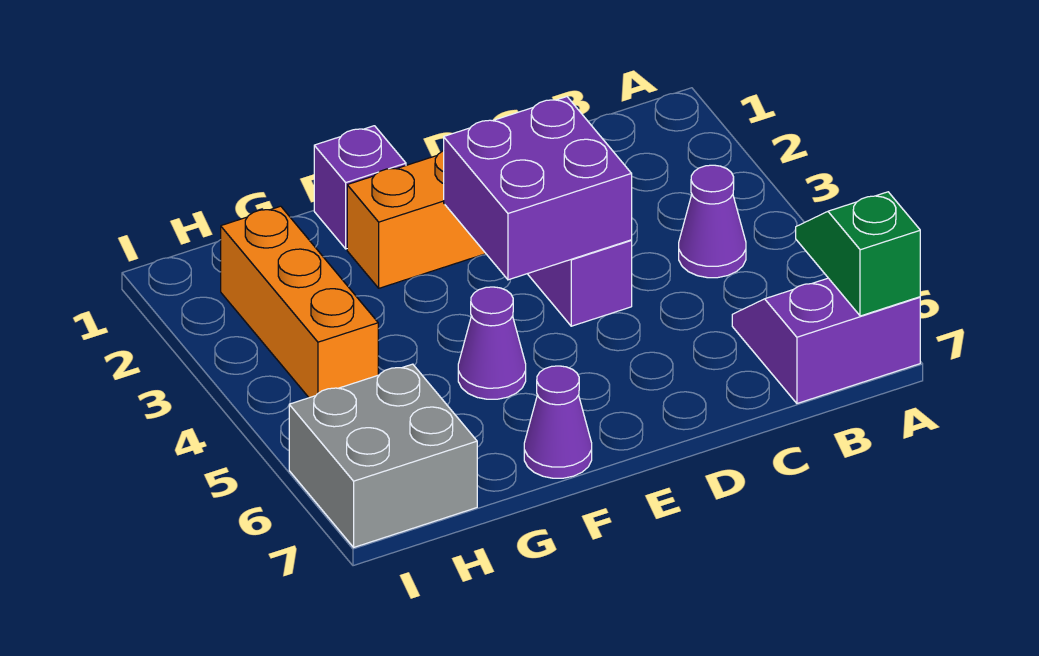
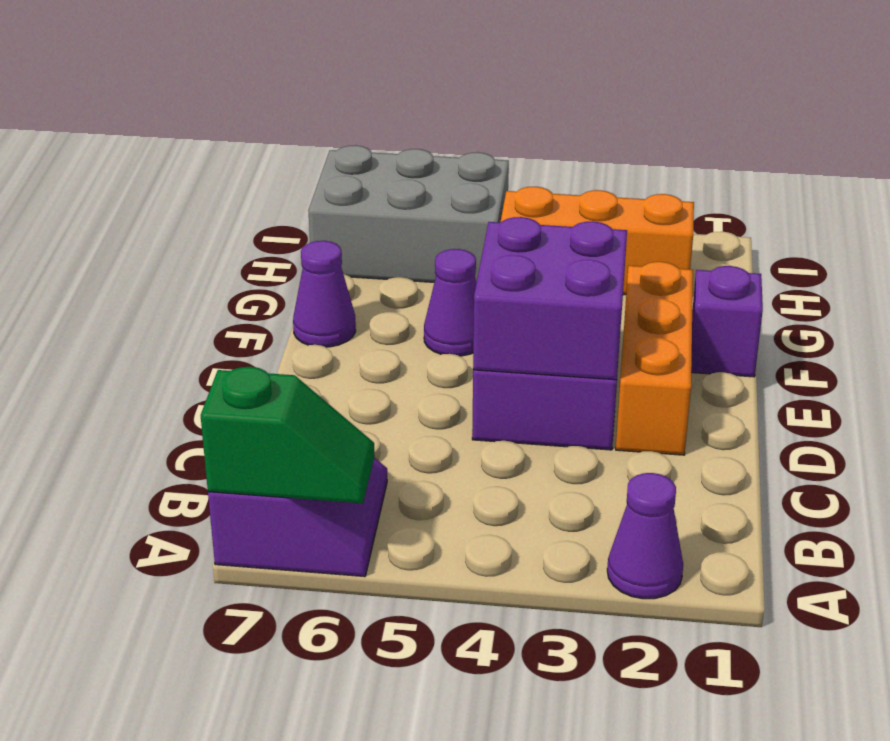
purple 1x1 cone [679,165,746,278] -> purple 1x1 cone moved to [607,473,683,599]
grey 2x2 brick [289,364,477,547] -> grey 2x3 brick [308,145,509,283]

